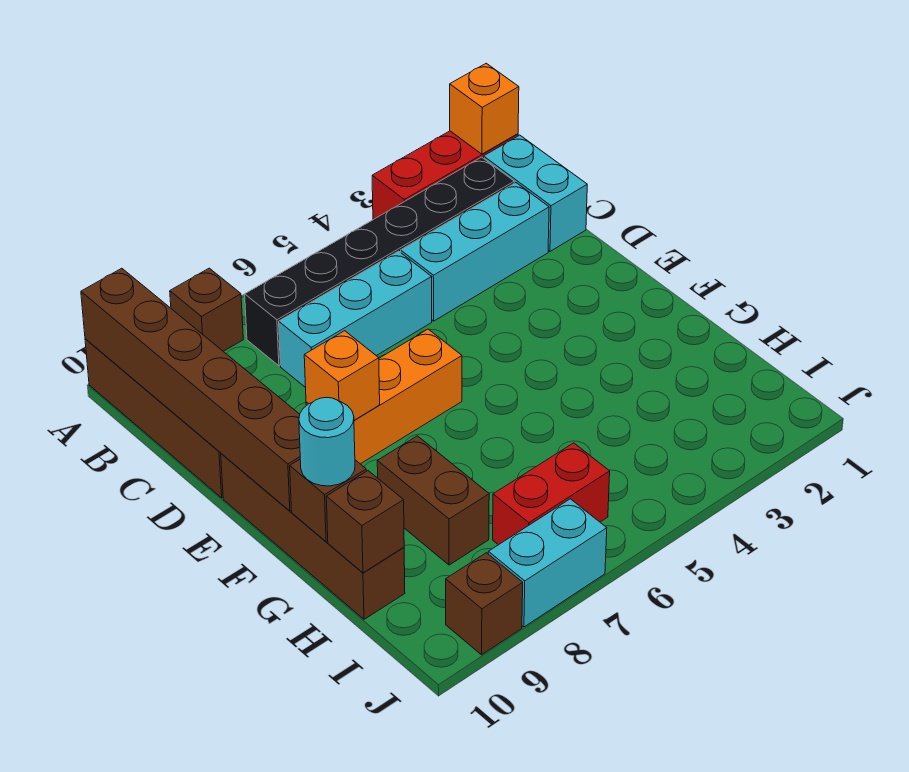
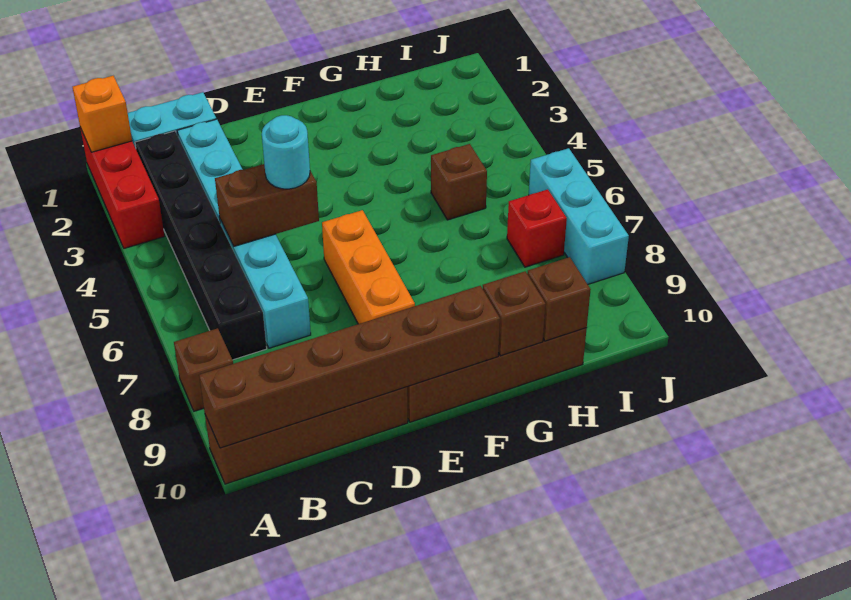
orange 1x1 brick [304,331,380,420] -> none
brown 1x2 brick [377,436,489,565] -> brown 1x2 brick moved to [215,164,319,246]
cyan 1x1 round brick [299,397,355,486] -> cyan 1x1 round brick moved to [262,115,310,189]
red 1x2 brick [493,443,610,545] -> red 1x1 brick [507,189,567,267]
cyan 1x2 brick [488,499,607,627] -> cyan 1x3 brick [529,148,629,284]
brown 1x1 brick [446,553,523,655] -> brown 1x1 brick moved to [431,144,487,220]

